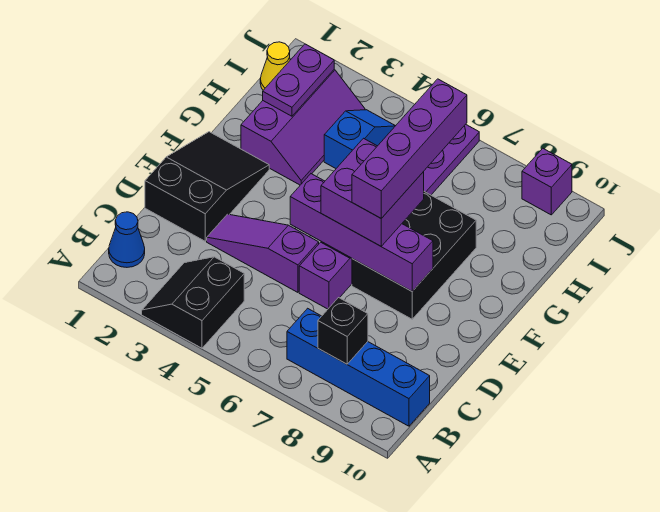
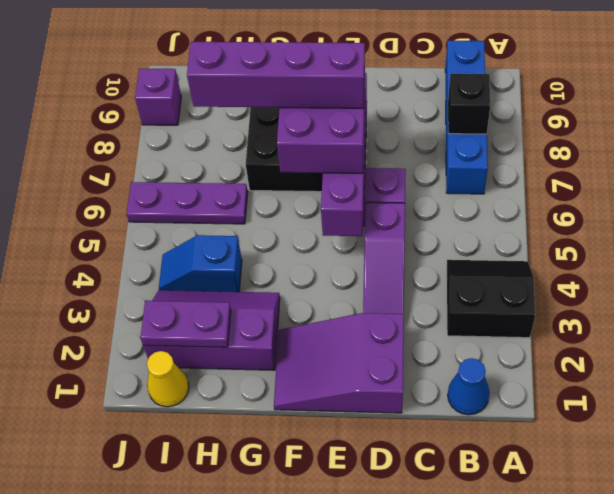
black 2x2 slope [142,257,244,348] -> black 2x2 slope turned to [447,260,535,338]
black 2x3 slope [145,132,269,241] -> purple 2x3 slope [274,313,404,413]

